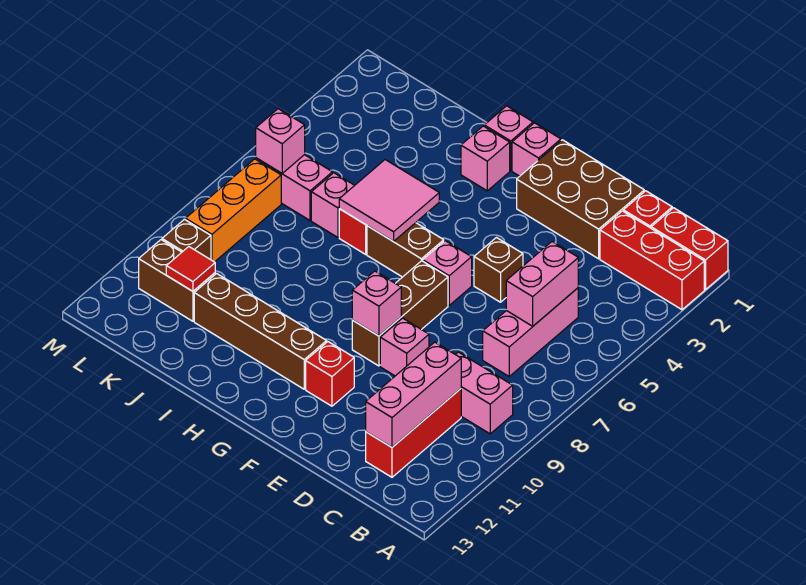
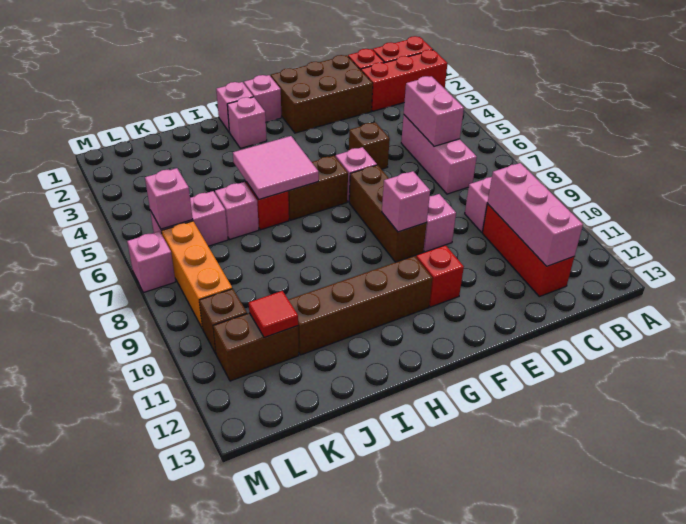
none -> pink 1x1 brick [127,231,175,293]

